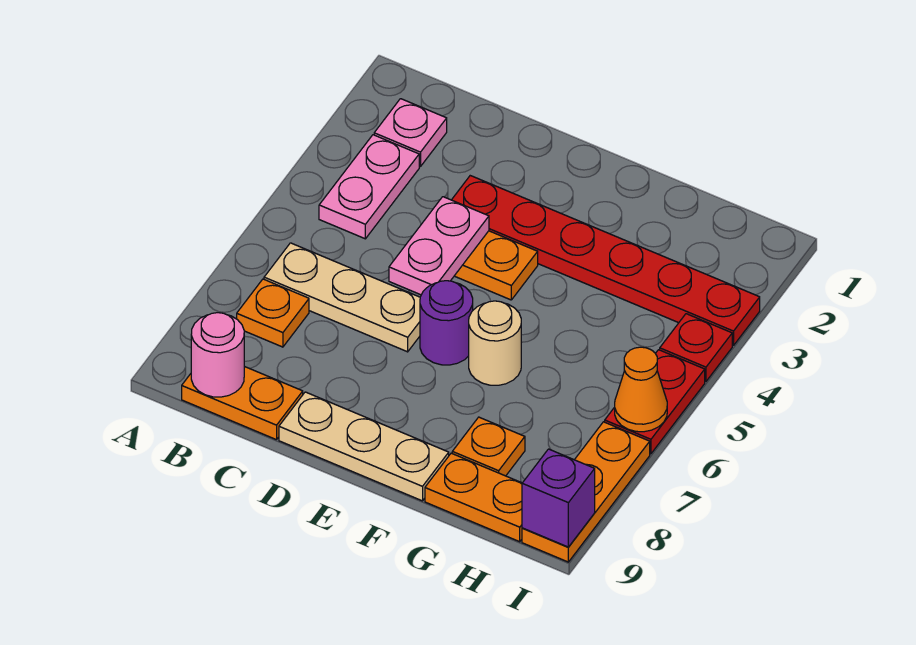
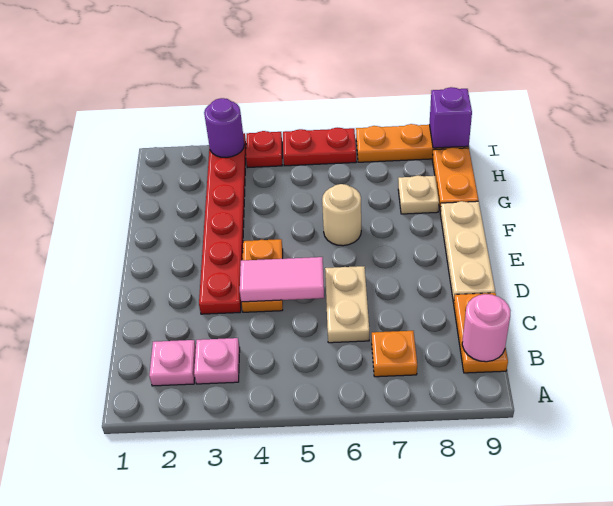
pink 1x2 plate [319,135,419,239] -> pink 1x1 plate [194,338,240,384]
tan 1x3 plate [264,243,420,352] -> tan 1x2 plate [325,266,369,343]
pink 1x2 plate [389,197,489,295] -> pink 1x2 tile [240,257,324,302]
purple 1x1 round brick [420,281,473,365] -> purple 1x1 round brick moved to [204,98,244,158]
orange 1x1 plate [452,417,525,476] -> tan 1x1 plate [398,175,439,214]
orange 1x1 cone [615,347,667,432] -> none

